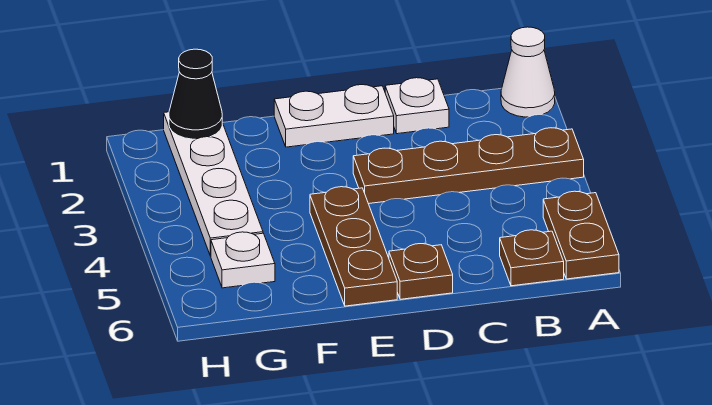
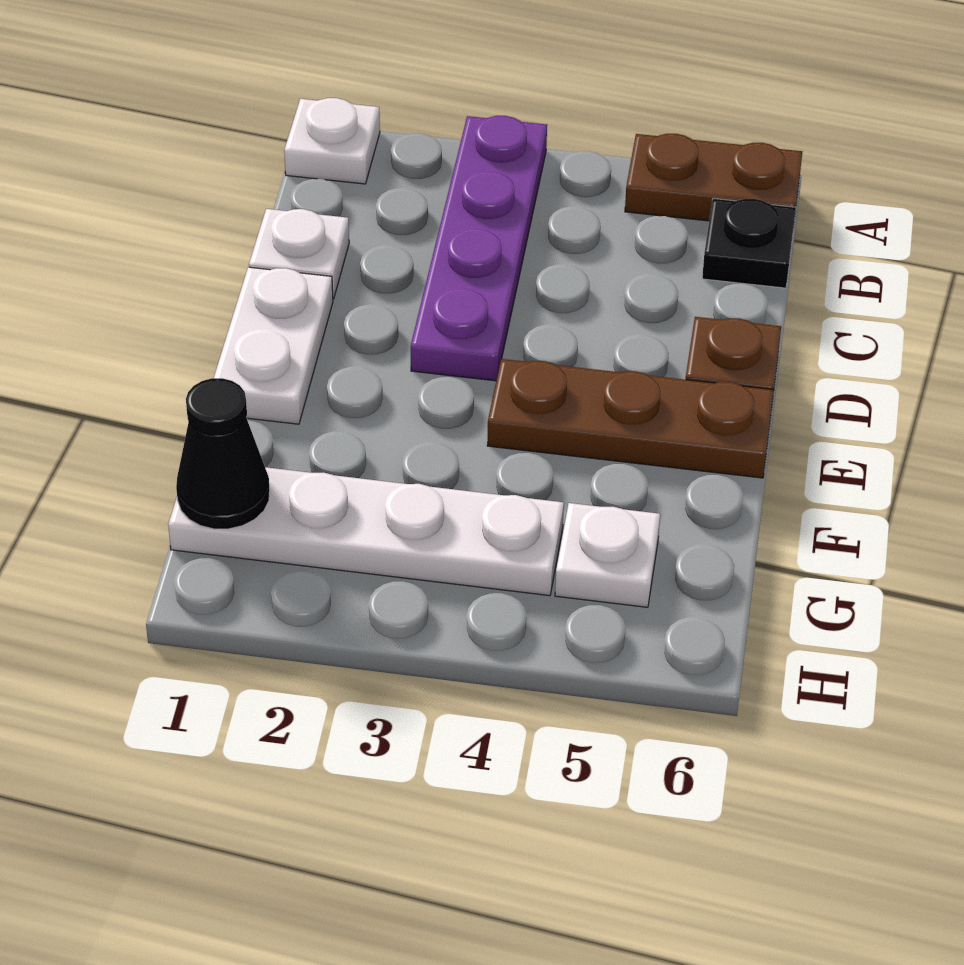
white 1x1 cone [501,27,555,117] -> white 1x1 plate [284,98,380,184]
brown 1x4 plate [353,128,584,204] -> purple 1x4 plate [411,116,547,381]
brown 1x1 plate [500,230,564,286] -> black 1x1 plate [702,198,796,288]

